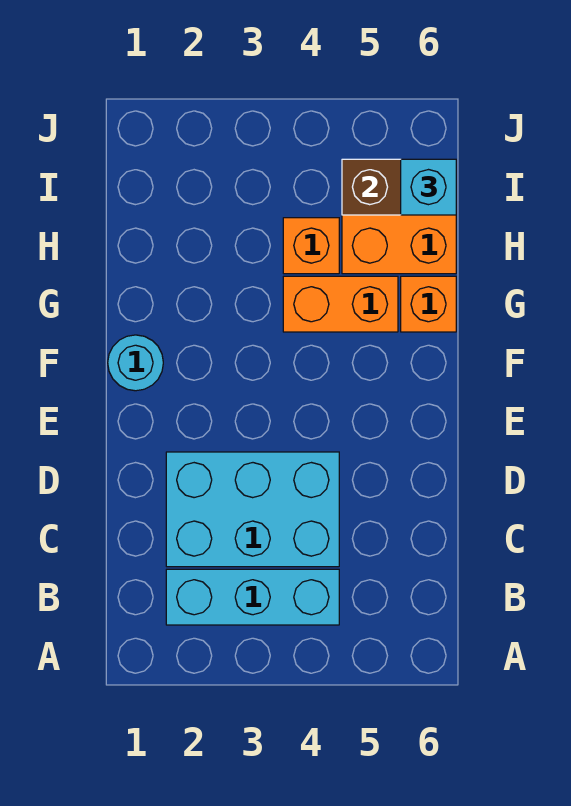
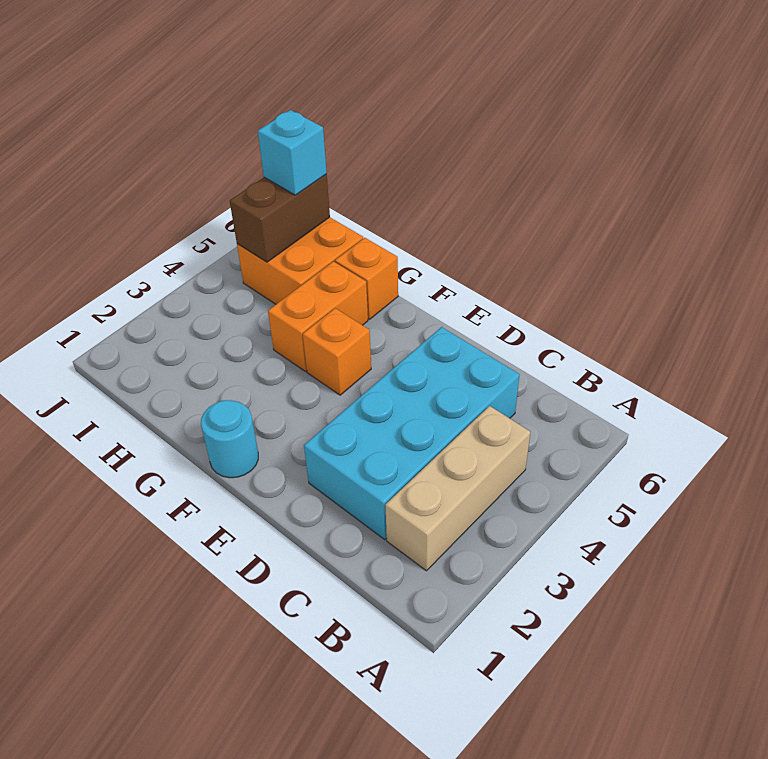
cyan 1x3 brick [166,569,339,625] -> tan 1x3 brick [385,406,530,571]
cyan 2x3 brick [166,452,339,567] -> cyan 2x4 brick [304,327,519,540]
orange 1x1 brick [283,218,339,274] -> orange 1x1 brick moved to [303,308,371,395]

